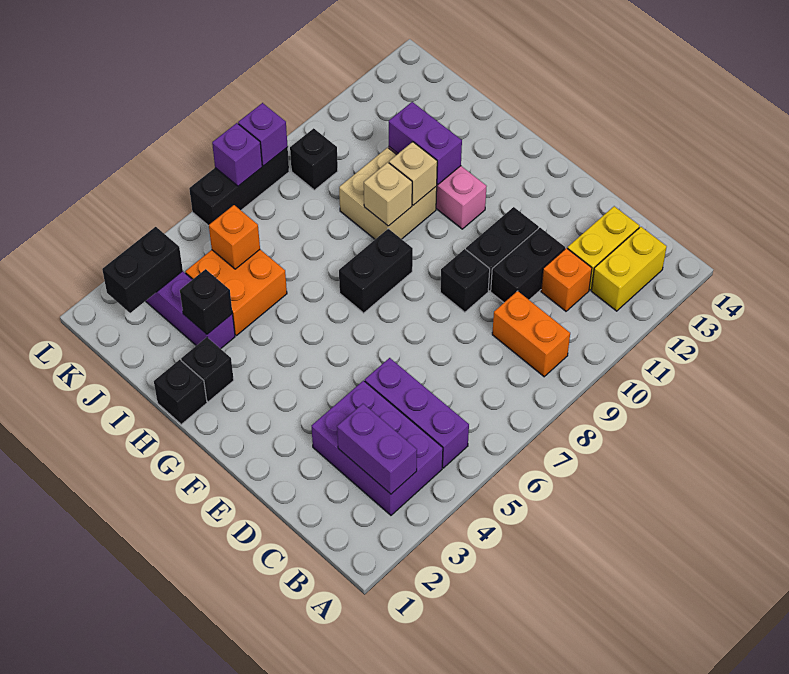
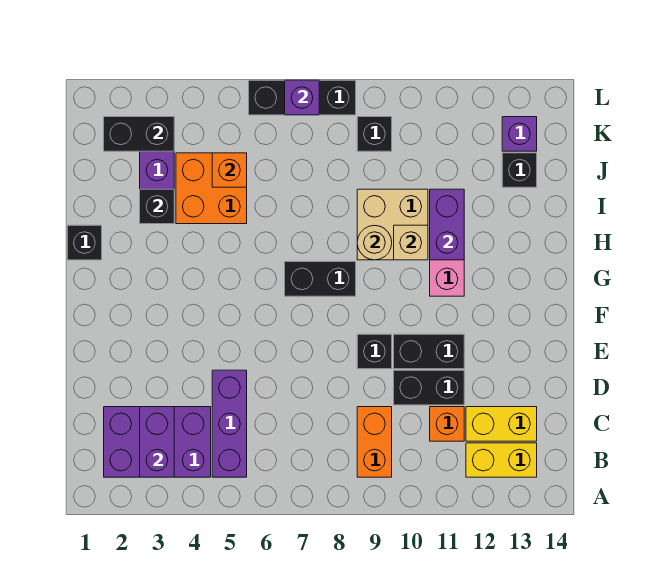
purple 2x3 brick [312,381,443,515] -> purple 2x3 brick turned to [104,407,211,477]
black 1x1 brick [181,337,234,402] -> black 1x1 brick moved to [502,153,537,187]
tan 1x1 brick [364,162,412,226] -> tan 1x1 round brick [357,225,392,260]
purple 1x1 brick [238,103,288,166] -> purple 1x1 brick moved to [502,117,537,151]

